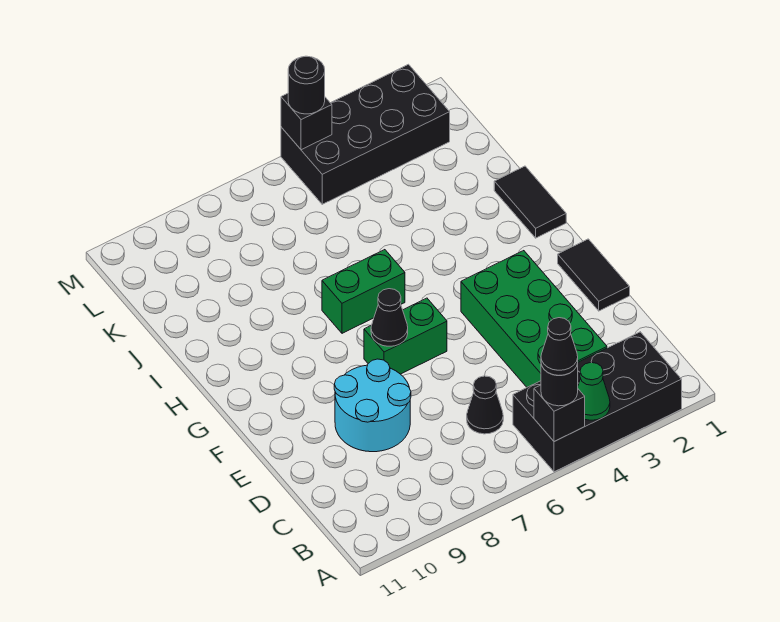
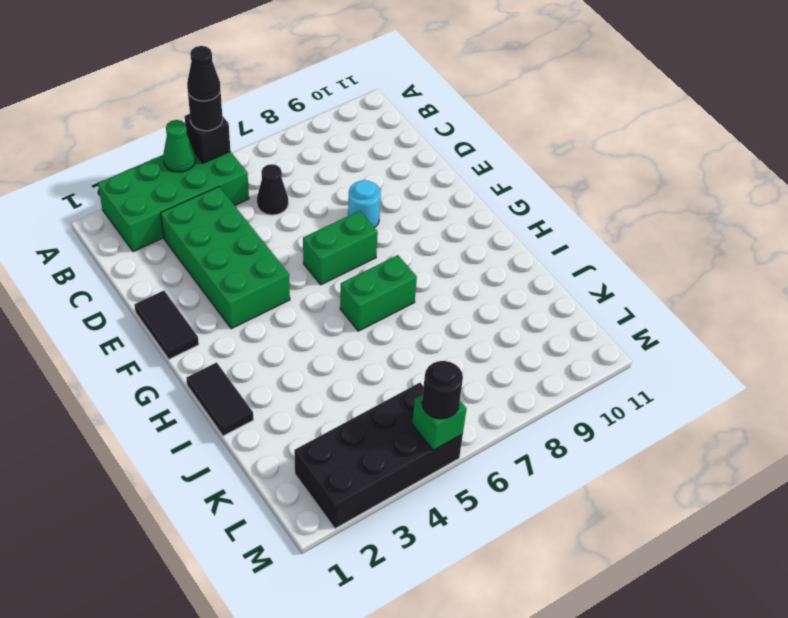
black 2x4 brick [513,332,682,472] -> green 2x4 brick [98,152,249,252]
cyan 2x2 round brick [334,359,411,452] -> cyan 1x1 round brick [348,180,381,228]
black 1x1 cone [371,289,408,346] -> none
black 1x1 brick [281,93,332,150] -> green 1x1 brick [412,395,467,450]

